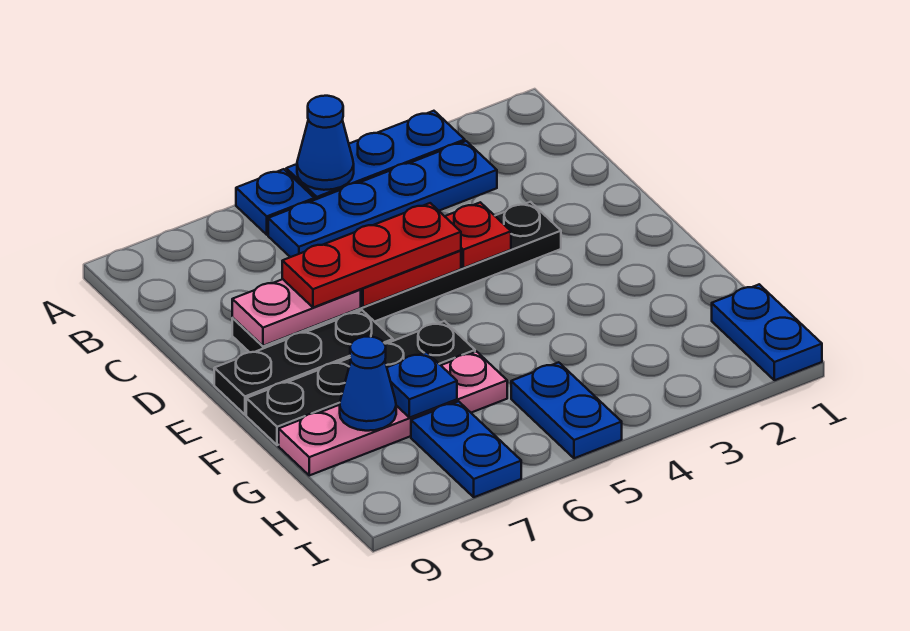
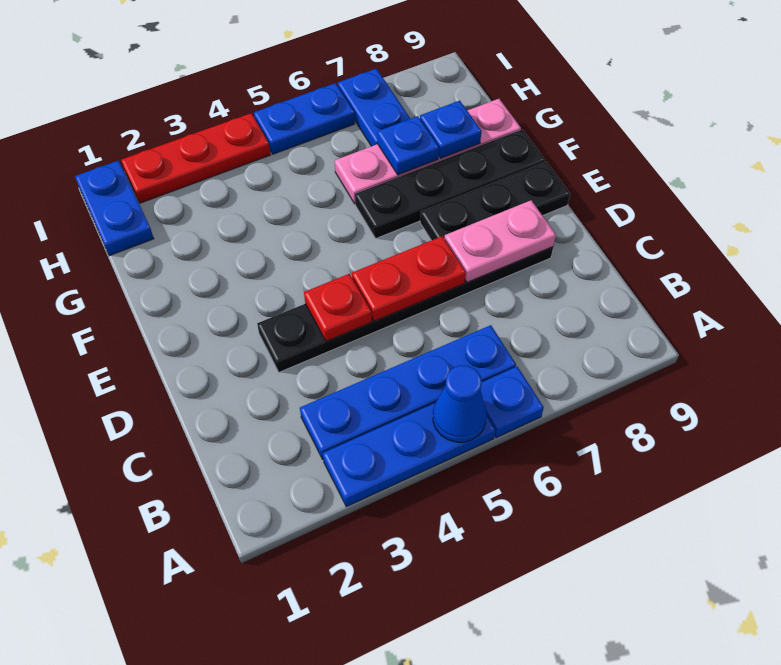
red 1x3 plate [282,203,461,308] -> red 1x3 plate moved to [121,113,270,203]
blue 1x1 cone [340,337,396,431] -> blue 1x1 plate [420,101,481,158]
blue 1x2 plate [511,362,622,458] -> blue 1x2 plate turned to [254,83,355,154]

